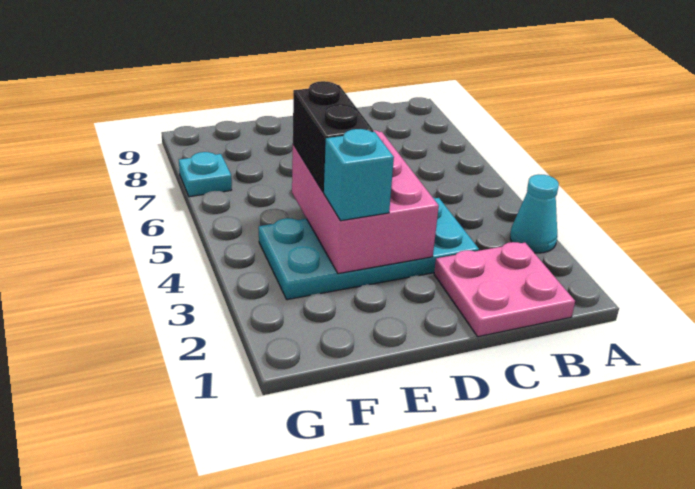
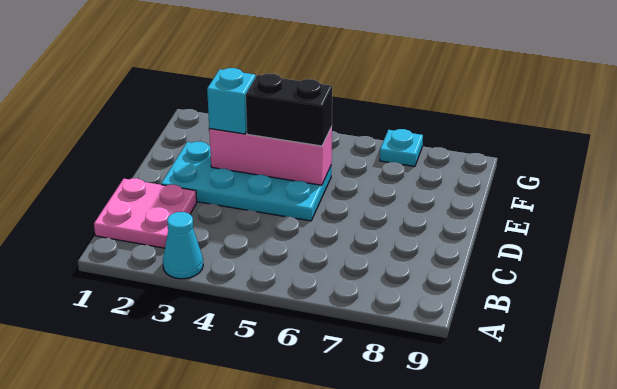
cyan 2x4 plate [259,198,479,300] -> cyan 2x4 plate turned to [161,142,331,221]
pink 2x3 brick [292,130,439,274] -> pink 1x3 brick [209,127,332,185]

